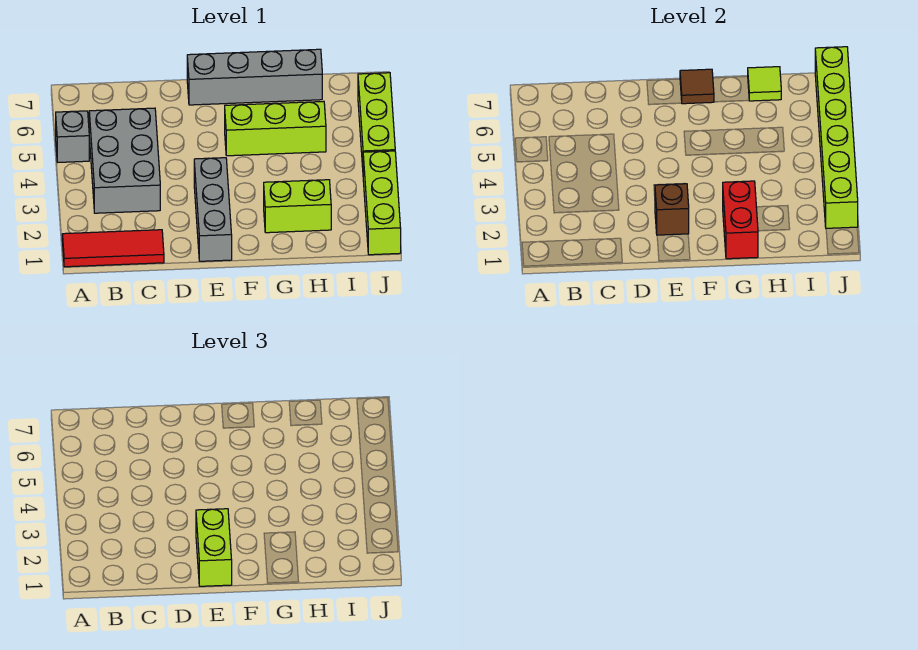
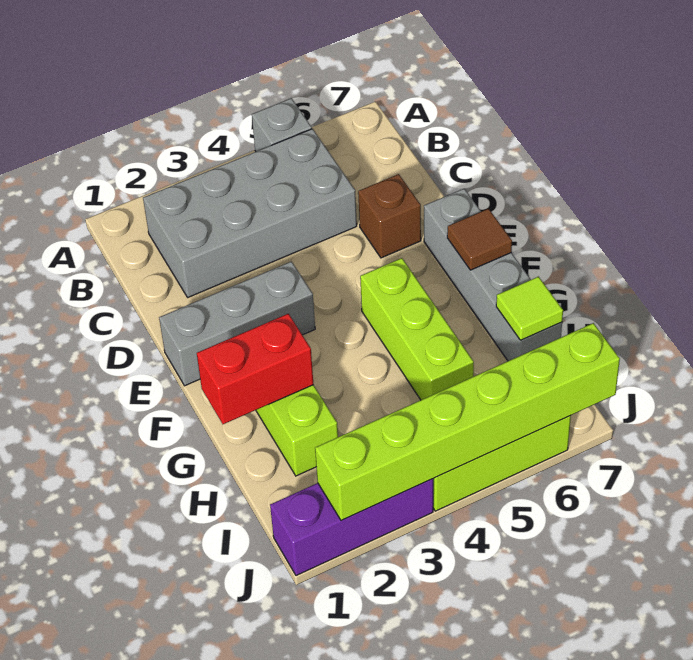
red 1x3 tile [62,230,164,267] -> none
grey 2x3 brick [89,108,160,213] -> grey 2x4 brick [143,129,357,297]
lime 1x2 brick [196,509,232,586] -> none
brown 1x1 brick [655,184,689,235] -> brown 1x1 brick moved to [358,174,421,258]
lime 1x3 brick [363,151,401,255] -> purple 1x3 brick [270,479,433,576]

